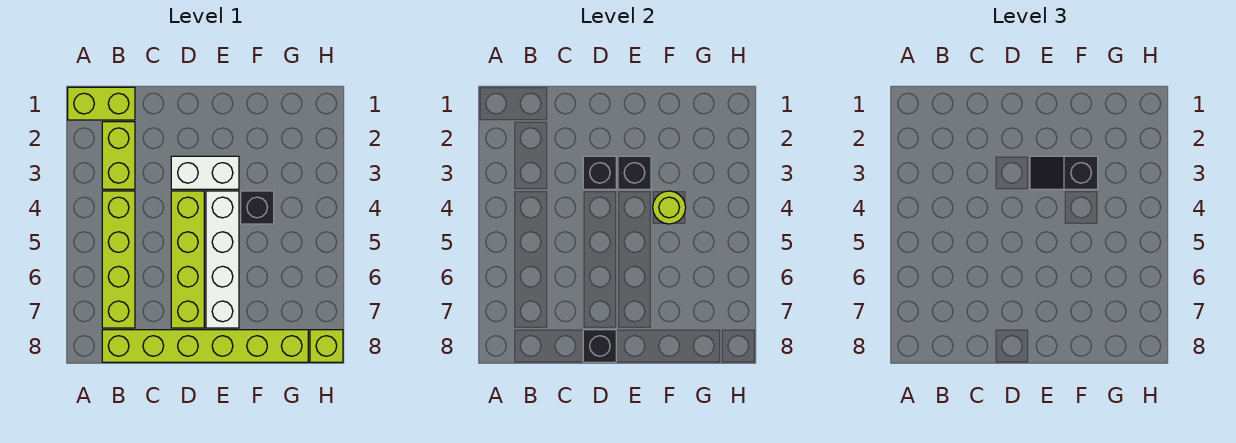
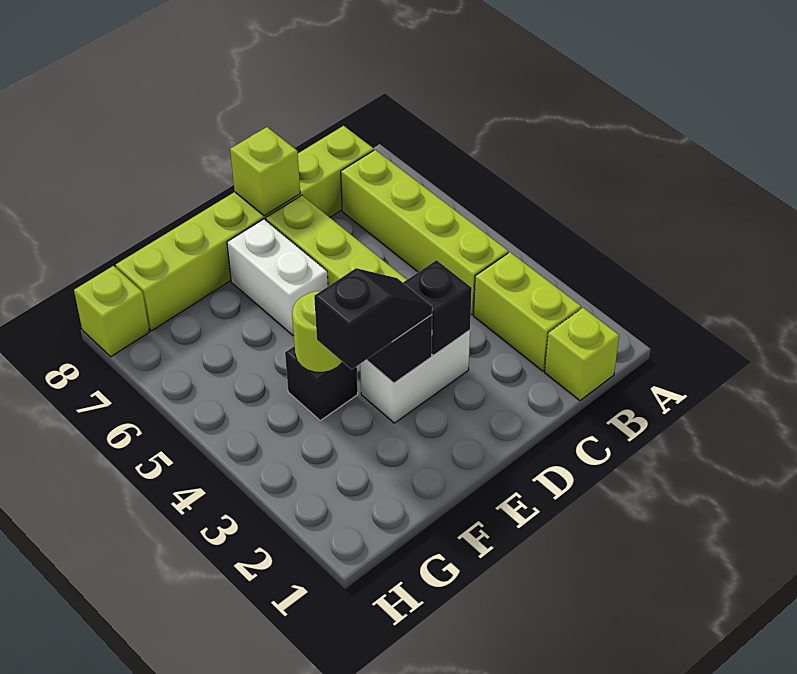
lime 1x2 brick [68,87,135,120] -> lime 1x1 brick [545,308,619,401]
black 1x1 brick [583,330,616,362] -> lime 1x1 brick [230,127,300,216]
white 1x4 brick [206,191,239,328] -> white 1x2 brick [227,219,328,335]

